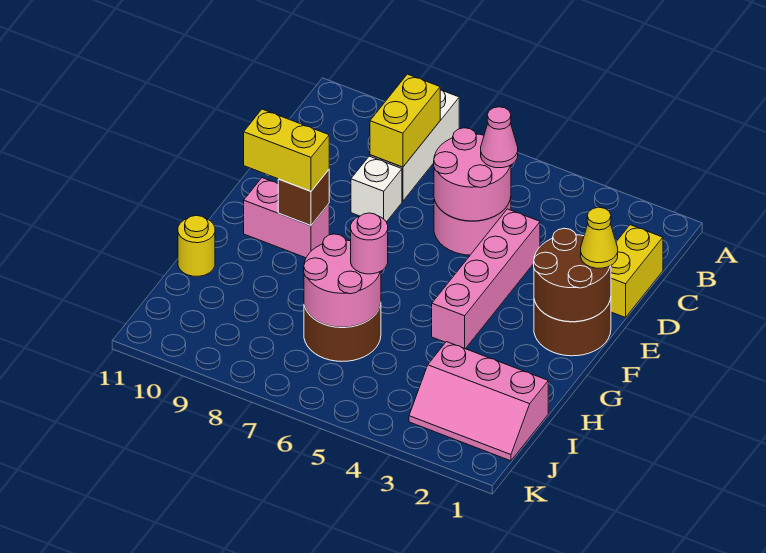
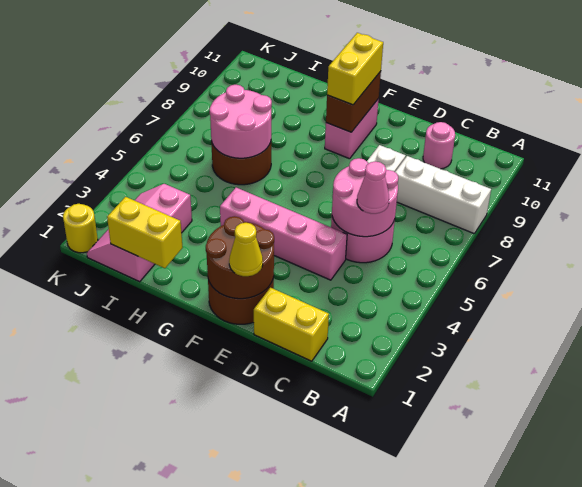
yellow 1x2 brick [370,74,440,167] -> yellow 1x2 brick moved to [107,197,183,268]
brown 1x1 brick [278,170,329,226] -> brown 1x2 brick [326,71,381,132]
pink 1x1 round brick [351,213,388,274] -> pink 1x1 round brick moved to [423,122,455,169]
yellow 1x1 round brick [178,215,215,276] -> yellow 1x1 round brick moved to [63,204,98,253]

